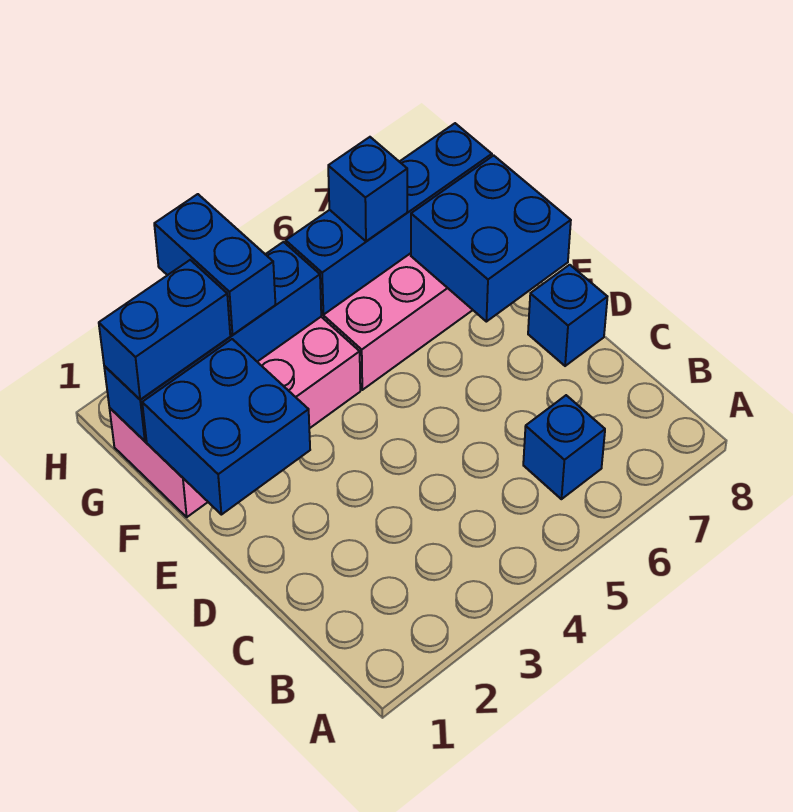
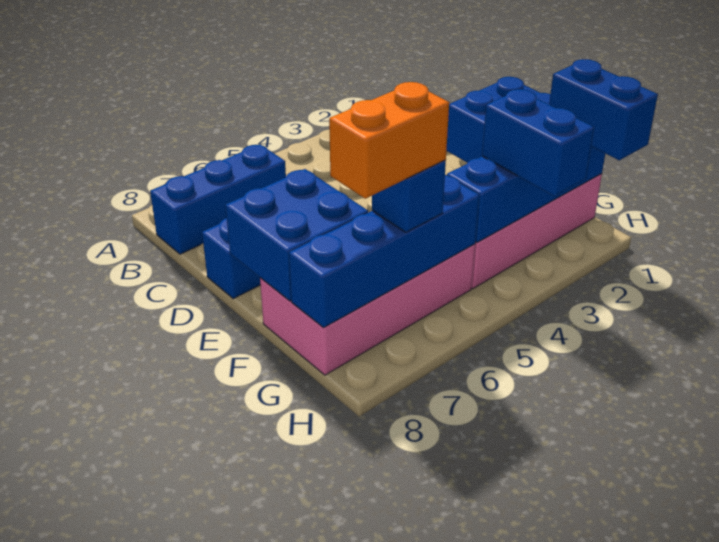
blue 1x1 brick [523,395,605,499] -> blue 1x3 brick [150,144,286,254]
blue 1x2 brick [99,260,230,399] -> blue 1x2 brick turned to [549,59,658,160]
none -> orange 1x2 brick [329,82,449,199]

